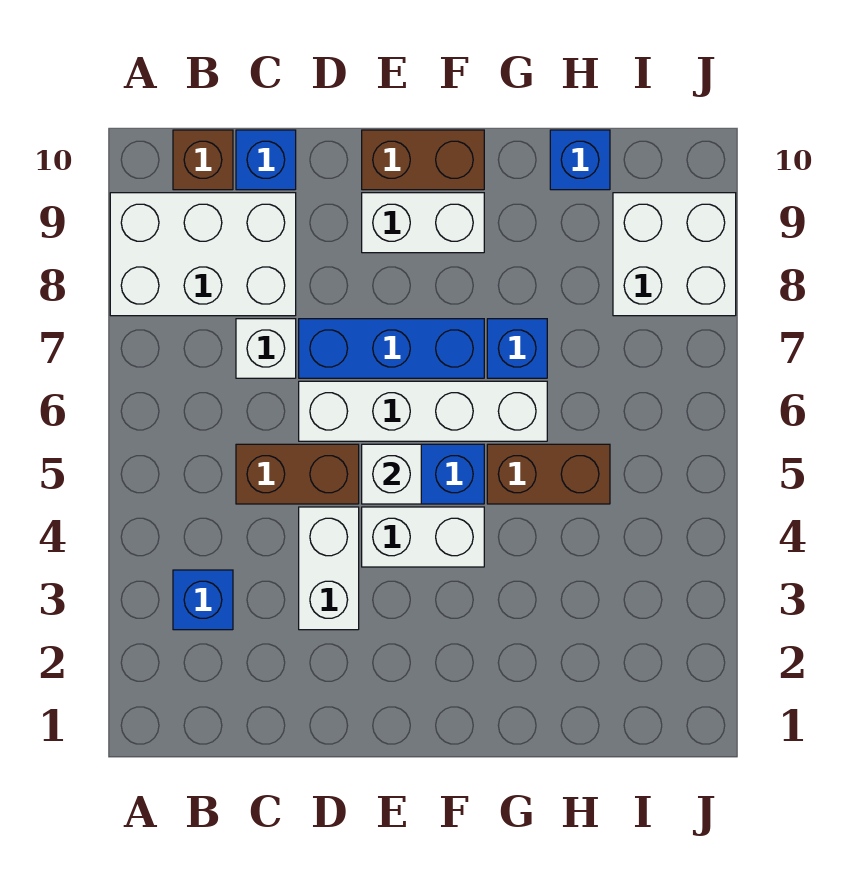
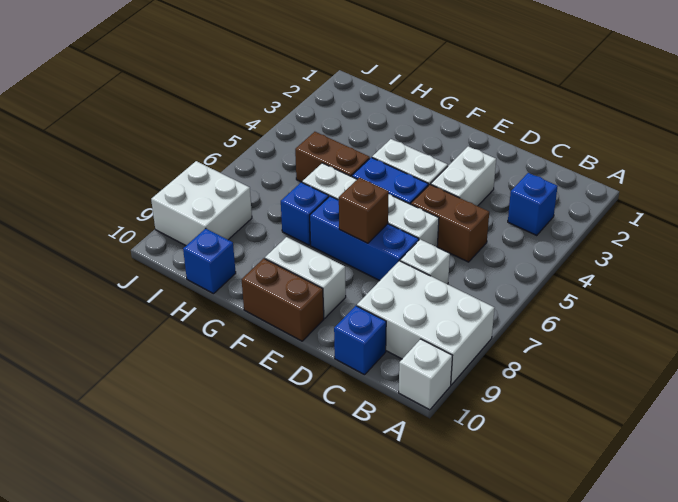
brown 1x1 brick [173,130,233,190] -> brown 1x1 brick moved to [339,178,389,243]
white 1x1 brick [362,444,421,504] -> white 1x1 brick moved to [399,339,452,410]

